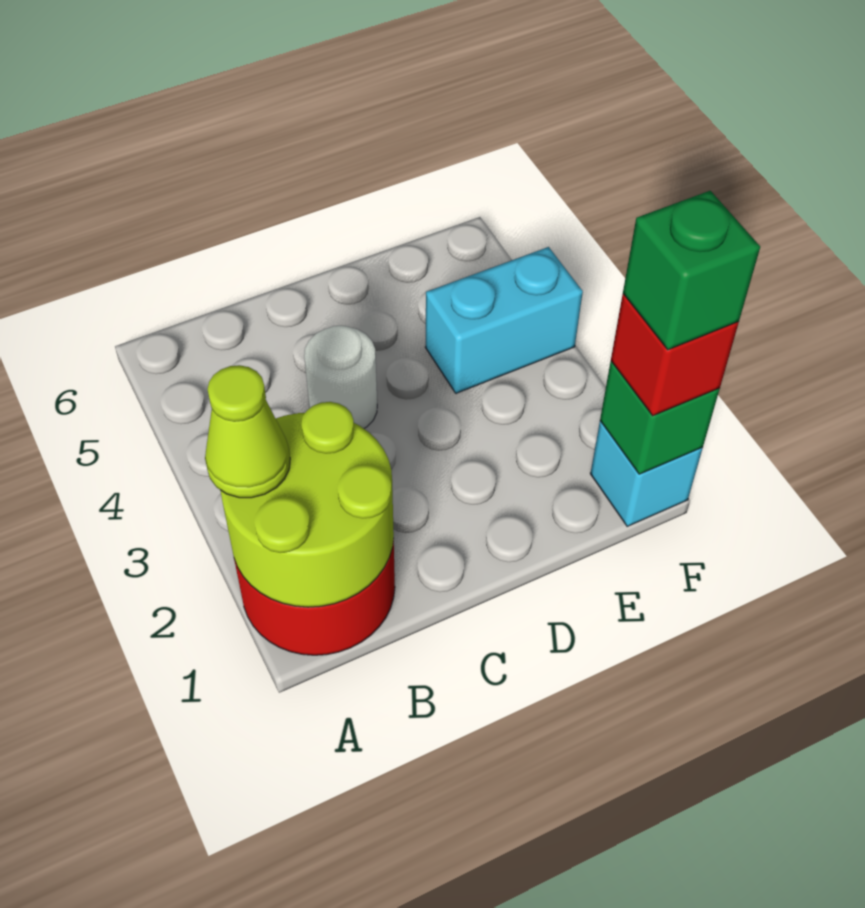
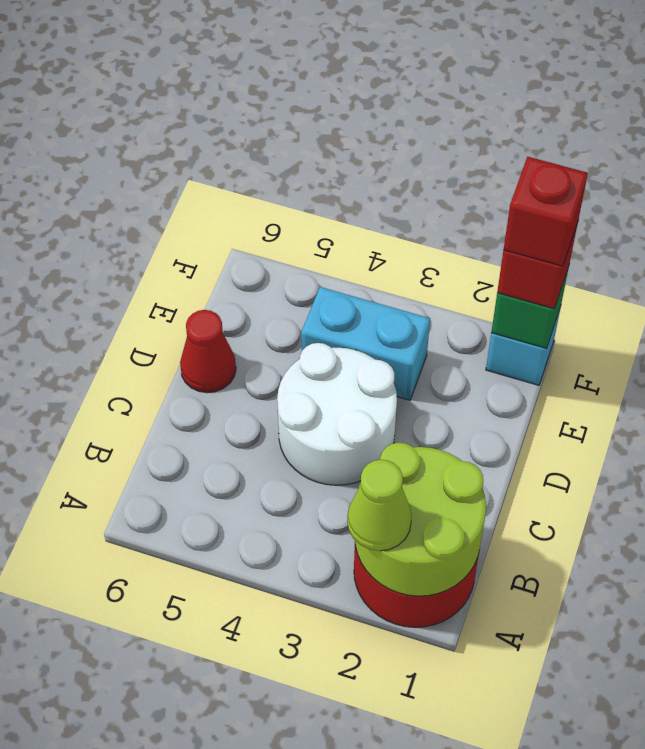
white 1x1 round brick [304,326,377,428] -> white 2x2 round brick [277,343,397,485]
none -> red 1x1 cone [180,310,236,393]
cyan 1x2 brick [425,247,583,393] -> cyan 1x2 brick turned to [301,287,430,400]
green 1x1 brick [623,191,760,350] -> red 1x1 brick [504,157,588,266]

